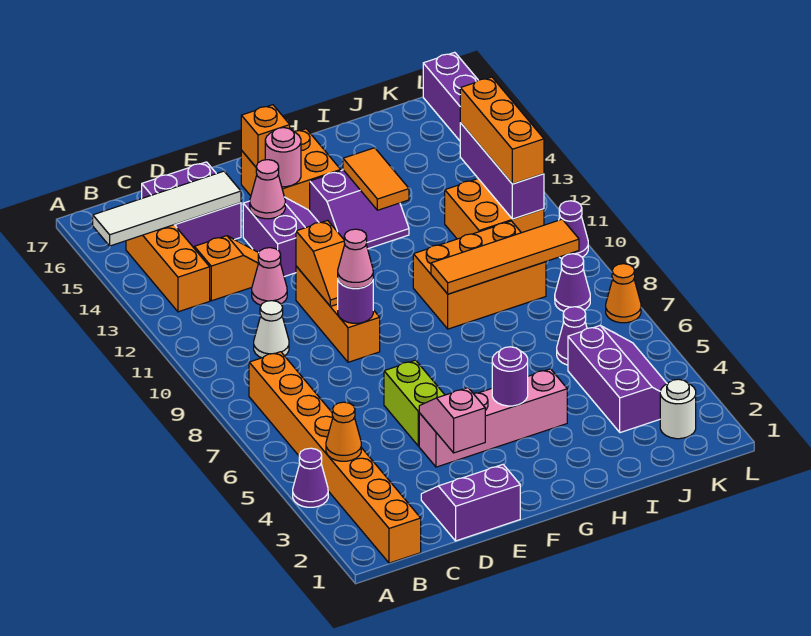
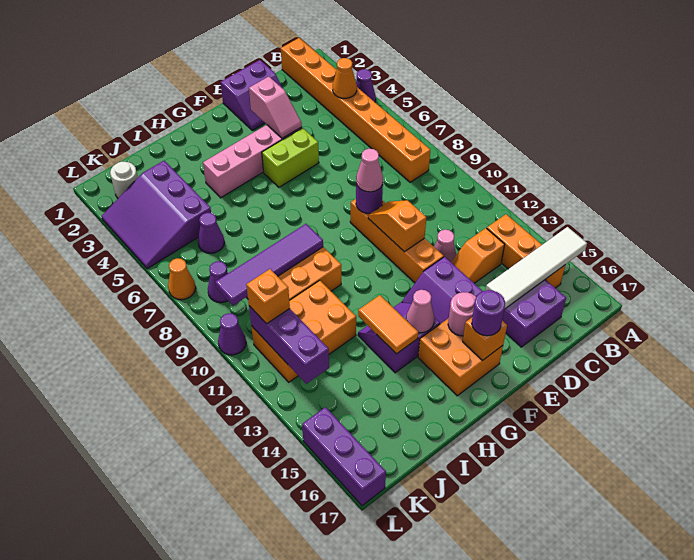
white 1x1 cone [254,301,289,358] -> none
lime 1x2 brick [384,360,445,446] -> lime 1x2 brick turned to [262,128,319,187]
orange 1x3 brick [296,266,380,362] -> orange 1x4 brick [350,199,444,283]
pink 1x1 cone [250,160,285,219] -> pink 1x1 cone moved to [406,290,435,333]
purple 1x1 round brick [492,347,528,406] -> purple 1x1 round brick moved to [472,290,505,336]
orange 1x4 tile [431,219,579,294] -> purple 1x4 tile [215,224,323,305]
purple 2x3 slope [568,326,667,433] -> purple 3x3 slope [102,161,211,269]
orange 2x2 brick [445,179,544,239] -> orange 2x3 brick [252,280,356,382]
orange 1x3 brick [460,77,544,184] -> orange 1x1 brick [246,269,290,324]

